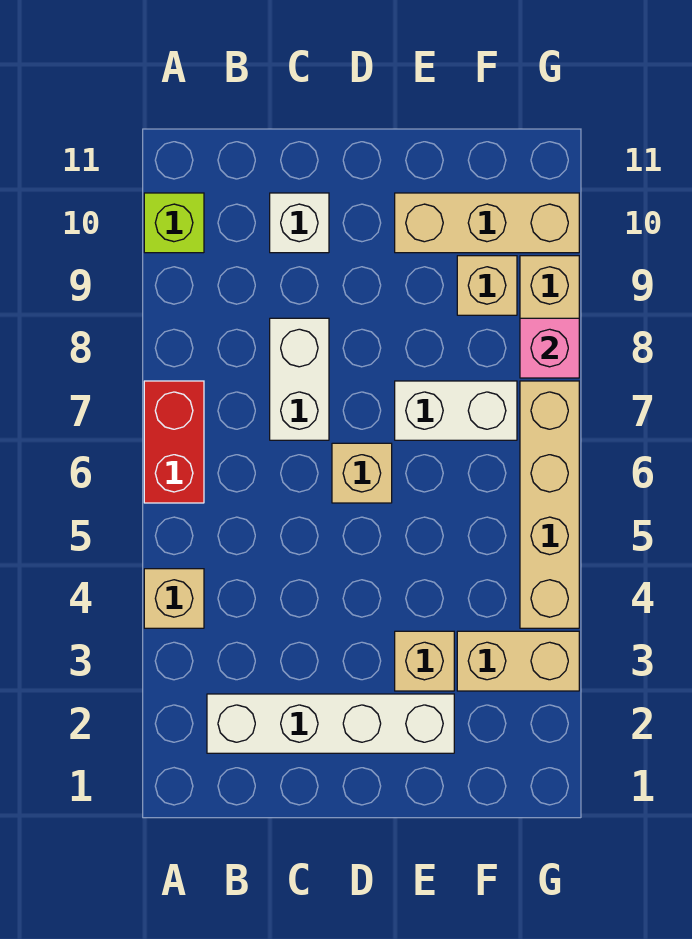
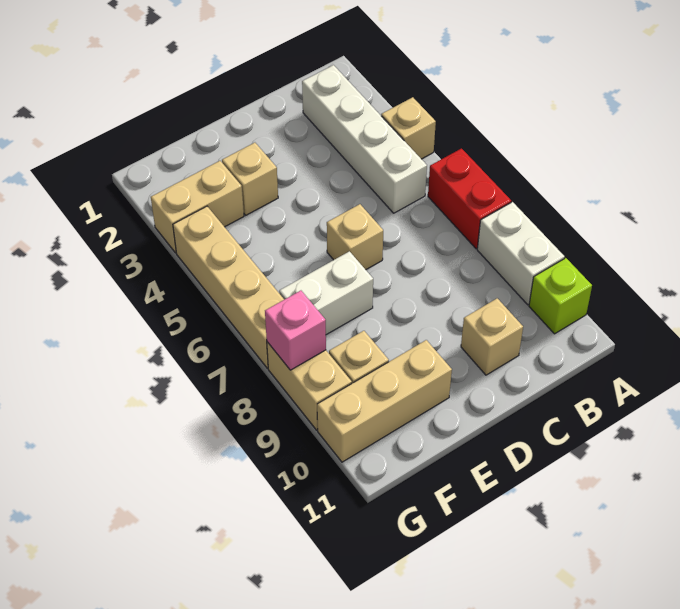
white 1x4 brick [207,694,454,753] -> white 1x4 brick turned to [302,65,427,213]
white 1x2 brick [270,318,329,440] -> white 1x2 brick moved to [477,202,564,305]
white 1x1 brick [270,193,329,253] -> tan 1x1 brick [461,298,523,375]

